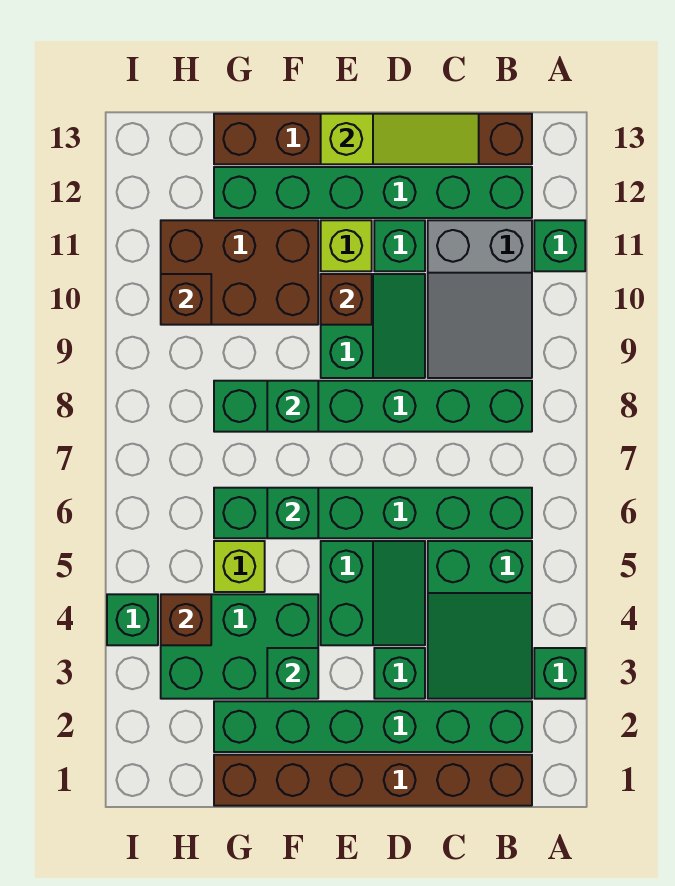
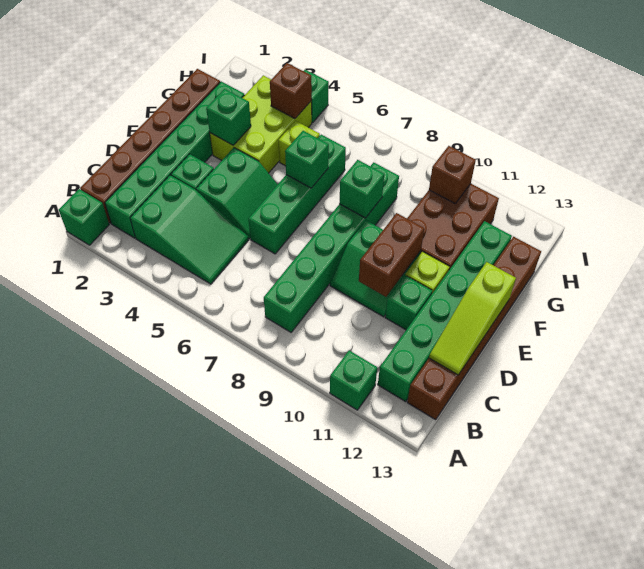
green 1x1 brick [534,648,585,699] -> green 1x1 brick moved to [59,189,109,245]
green 2x3 slope [428,541,532,699] -> green 2x3 slope turned to [130,175,248,284]
green 1x6 brick [214,488,532,538] -> green 1x4 brick [249,135,346,254]
grey 2x3 slope [428,220,532,378] -> none
green 2x2 slope [321,541,425,645] -> green 2x2 slope turned to [196,148,278,239]
brown 1x1 brick [321,274,372,325] -> brown 1x2 brick [359,213,424,297]
green 2x3 brick [161,594,318,699] -> lime 2x3 brick [210,75,312,173]

